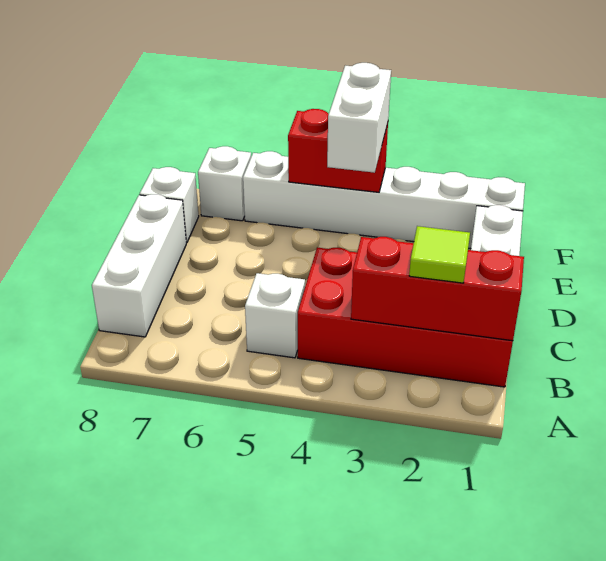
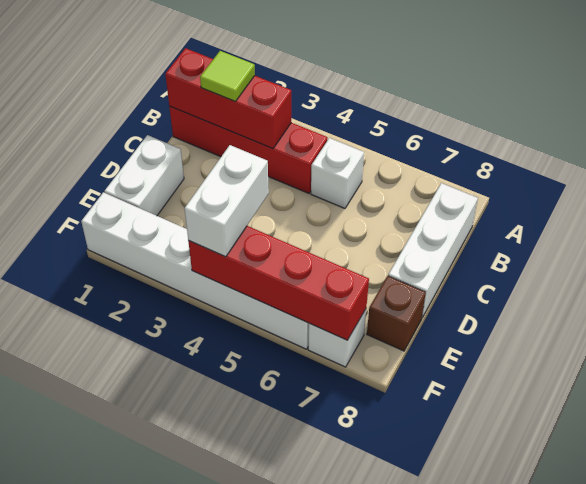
red 2x4 brick [298,248,513,387] -> red 1x4 brick [169,106,327,193]
white 1x1 brick [140,167,199,243] -> brown 1x1 brick [367,276,426,351]
red 1x2 brick [288,109,388,192] -> red 1x4 brick [188,226,369,340]

